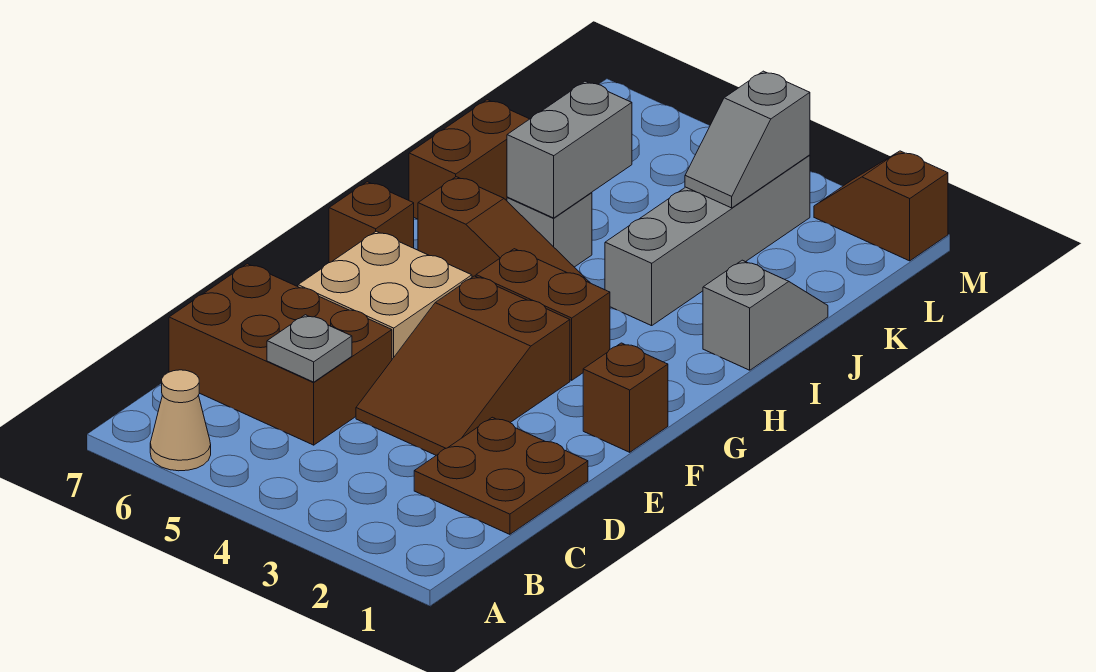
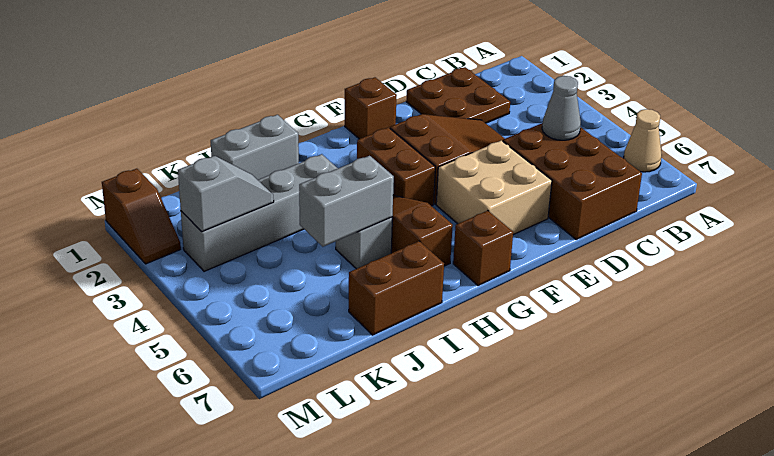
grey 1x1 plate [267,315,352,382] -> grey 1x1 cone [542,76,581,140]
grey 1x2 slope [703,260,828,370] -> grey 1x2 brick [211,115,299,180]

